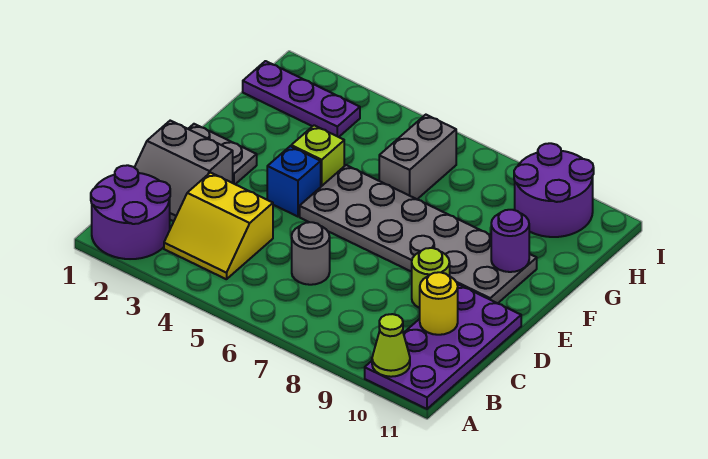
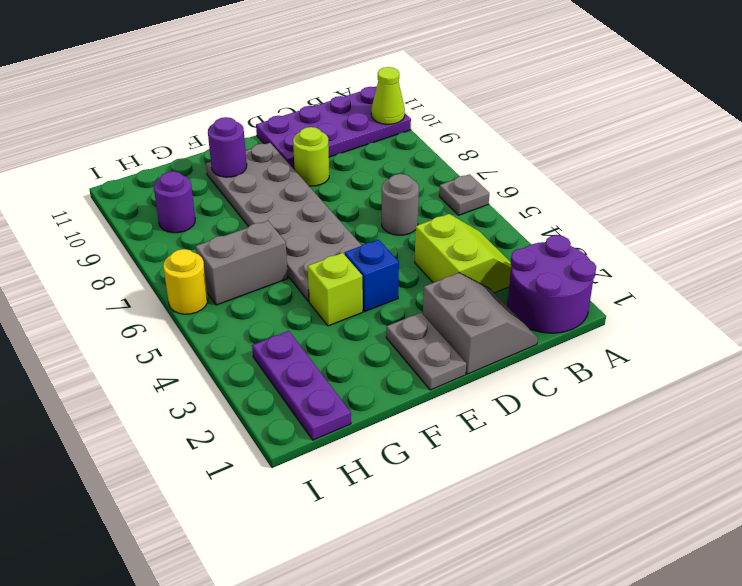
none -> grey 1x1 plate [439,174,489,215]
yellow 2x2 slope [164,173,273,279] -> lime 2x2 slope [415,214,511,293]
yellow 1x1 round brick [420,272,458,335] -> yellow 1x1 round brick moved to [163,249,208,314]
purple 2x2 round brick [514,143,594,237] -> purple 1x1 round brick [154,171,195,233]

